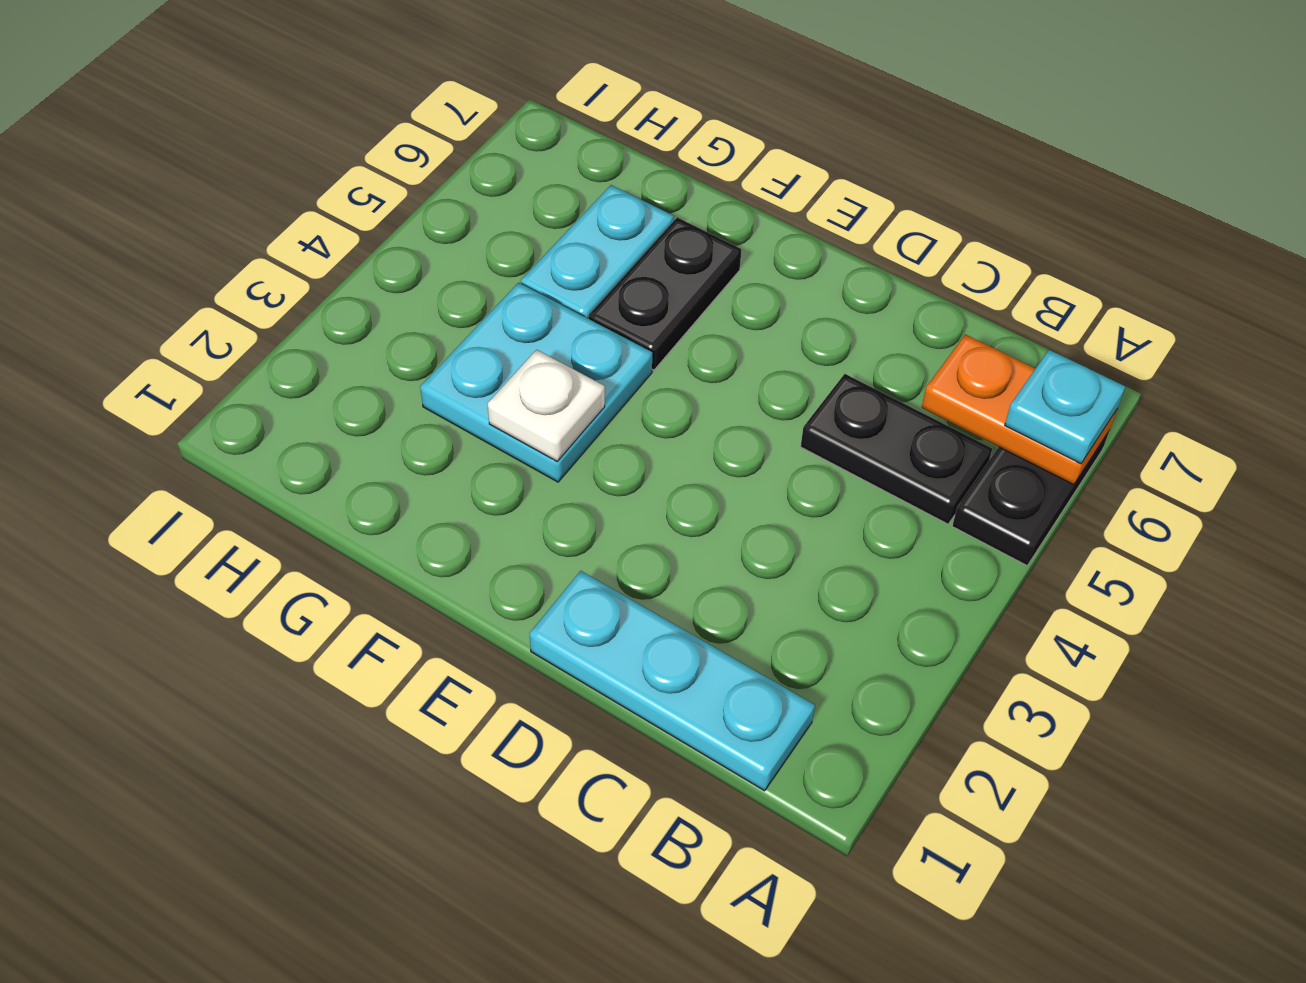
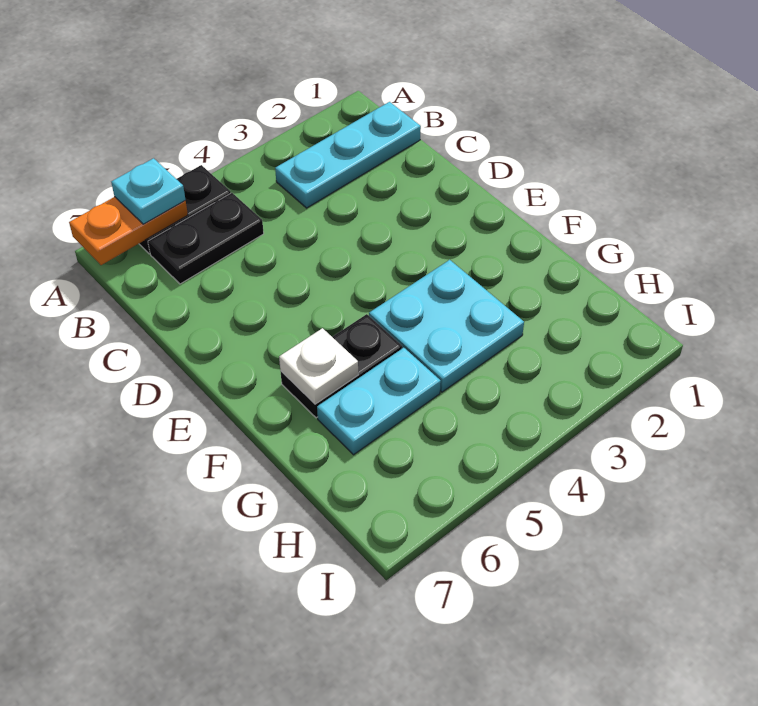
orange 1x2 plate [922,334,1117,485] -> orange 1x2 plate turned to [69,197,188,265]
cyan 1x3 plate [530,571,815,791] -> cyan 1x3 plate turned to [275,102,421,208]
black 1x2 plate [801,374,993,524] -> black 1x2 plate turned to [148,193,264,284]
white 1x1 plate [487,350,605,461] -> white 1x1 plate moved to [279,328,358,404]

